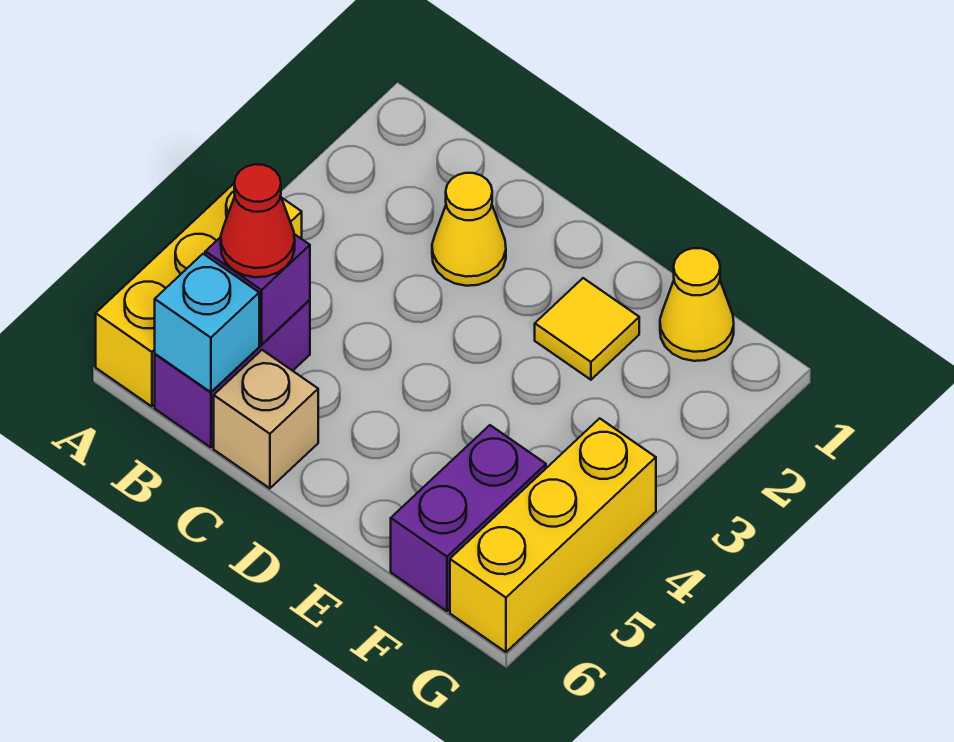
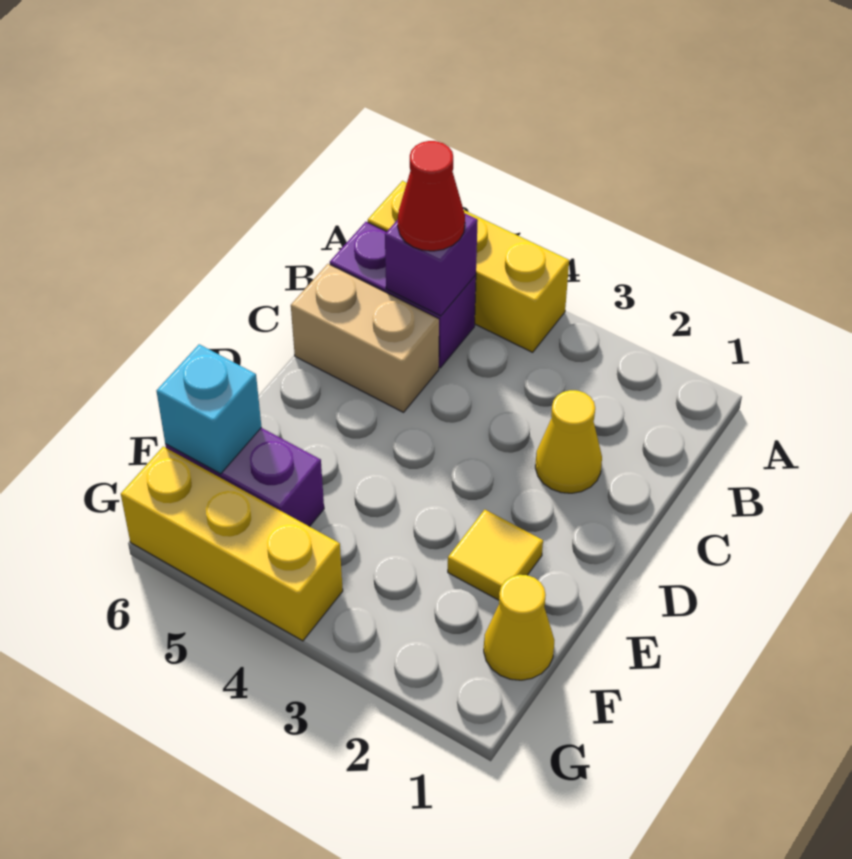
cyan 1x1 brick [155,254,259,392] -> cyan 1x1 brick moved to [157,344,261,474]
tan 1x1 brick [214,350,318,488] -> tan 1x2 brick [291,264,439,412]

